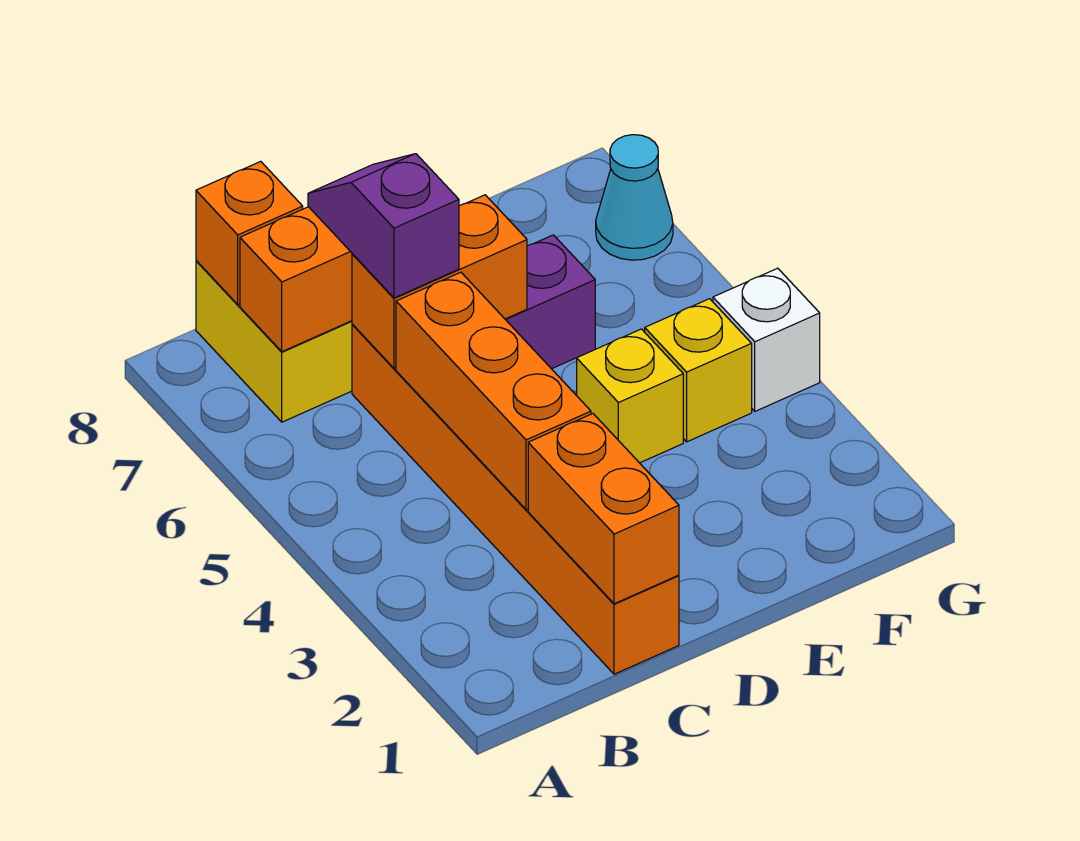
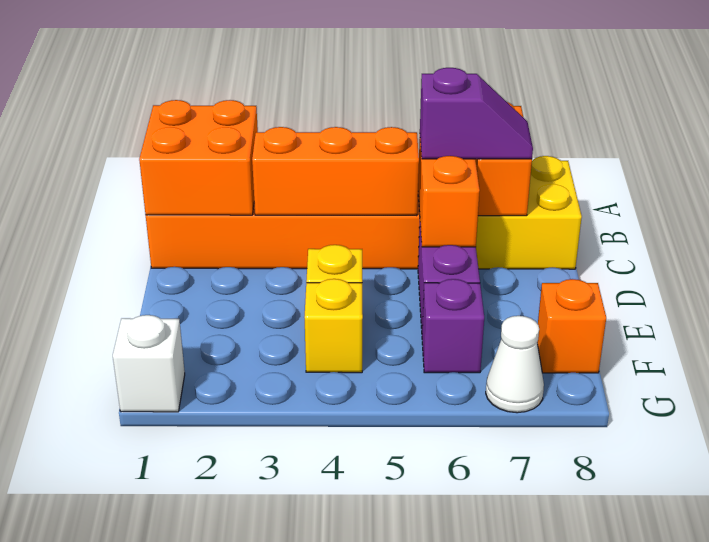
orange 1x1 brick [196,161,303,305] -> orange 1x1 brick moved to [537,279,606,373]
orange 1x2 brick [528,414,679,604] -> orange 2x2 brick [139,100,258,215]
none -> purple 1x1 brick [422,279,484,373]
white 1x1 brick [713,268,820,411] -> white 1x1 brick moved to [113,315,185,412]
cyan 1x1 cone [596,135,673,260] -> white 1x1 cone [486,316,544,413]

